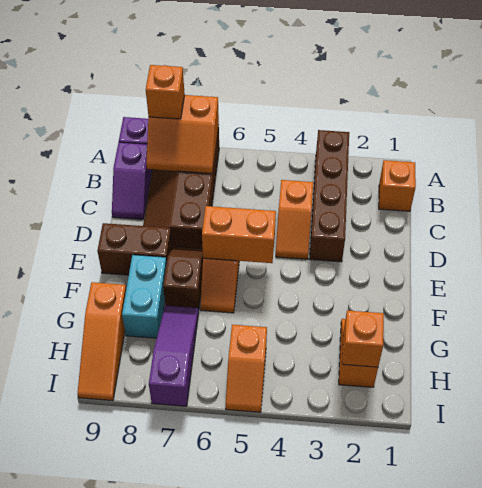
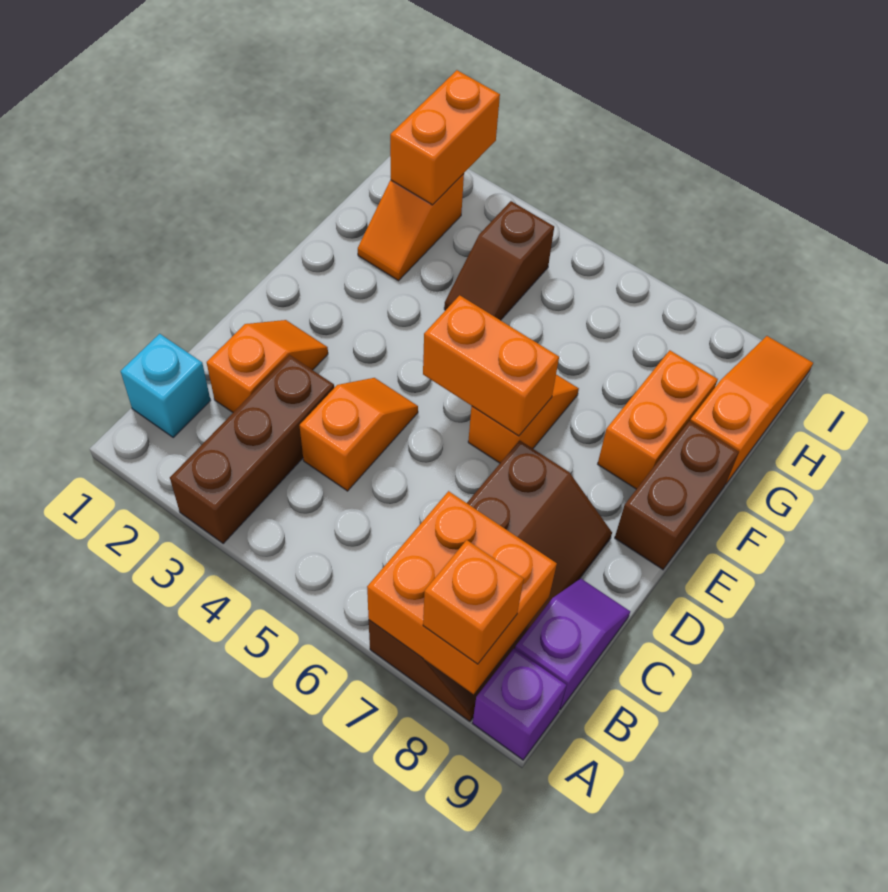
brown 1x4 brick [310,130,349,262] -> brown 1x3 brick [170,355,334,543]
orange 2x2 slope [146,95,219,173] -> orange 2x2 brick [367,491,557,694]
orange 1x1 brick [379,160,416,211] -> cyan 1x1 brick [121,334,211,437]
brown 1x2 slope [163,247,203,308] -> brown 1x2 slope moved to [444,201,554,320]
brown 1x2 brick [97,223,172,275] -> brown 1x2 brick turned to [615,421,739,569]
cyan 1x2 brick [122,255,167,338] -> orange 1x2 brick [598,350,718,489]
purple 1x3 slope [149,305,199,406] -> none
orange 1x1 brick [342,310,384,367] -> orange 1x2 brick [390,70,500,205]
orange 1x2 slope [226,325,267,412] -> orange 1x2 slope moved to [207,320,328,412]

